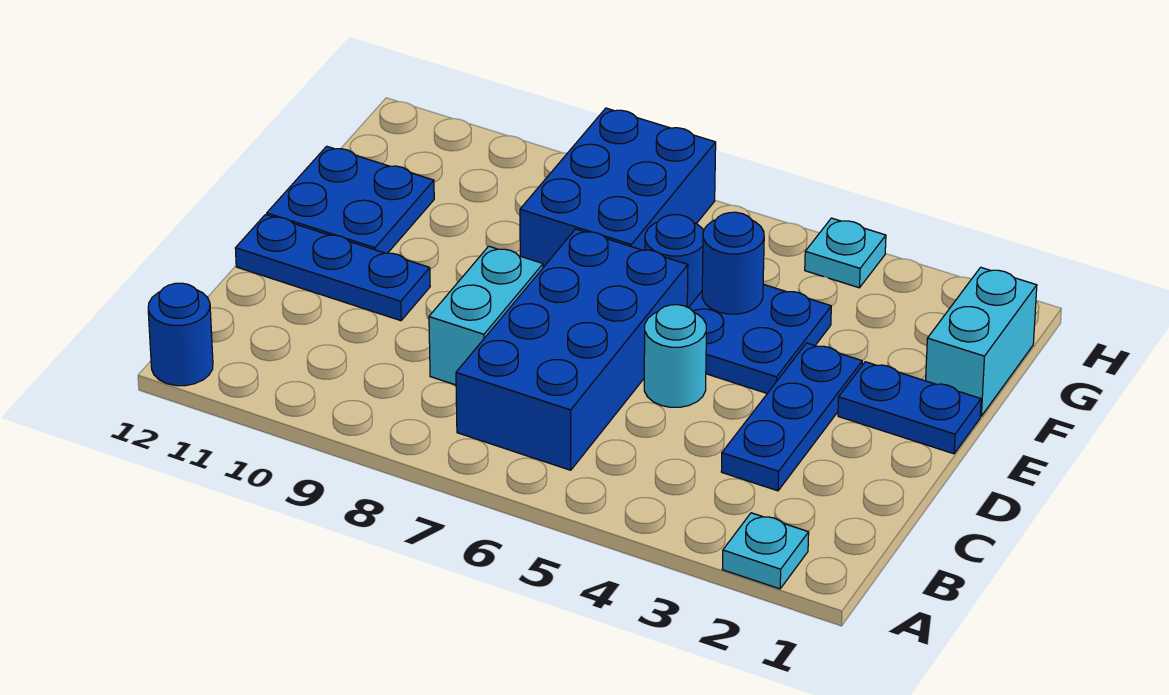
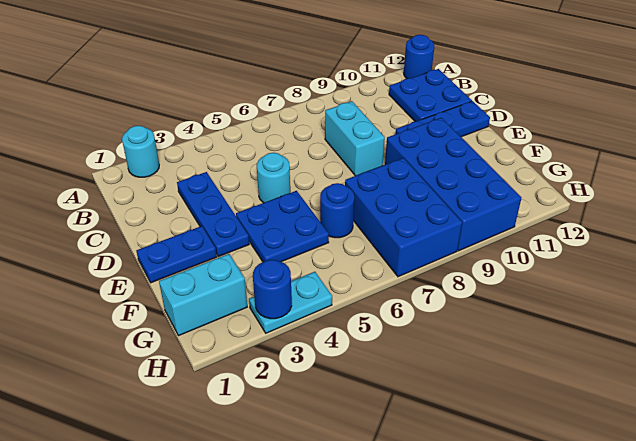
cyan 1x1 plate [722,513,809,589] -> cyan 1x1 round brick [122,126,159,177]
blue 2x4 brick [456,229,688,470] -> blue 2x4 brick moved to [385,118,521,251]
blue 2x2 plate [267,146,434,253] -> blue 2x2 plate moved to [389,69,472,122]
cyan 1x2 brick [926,267,1037,416] -> cyan 1x2 brick turned to [159,254,247,336]
blue 1x1 round brick [702,212,764,314] -> blue 1x1 round brick moved to [253,260,292,319]
cyan 1x1 plate [805,218,886,288] -> cyan 1x2 plate [249,272,332,333]

